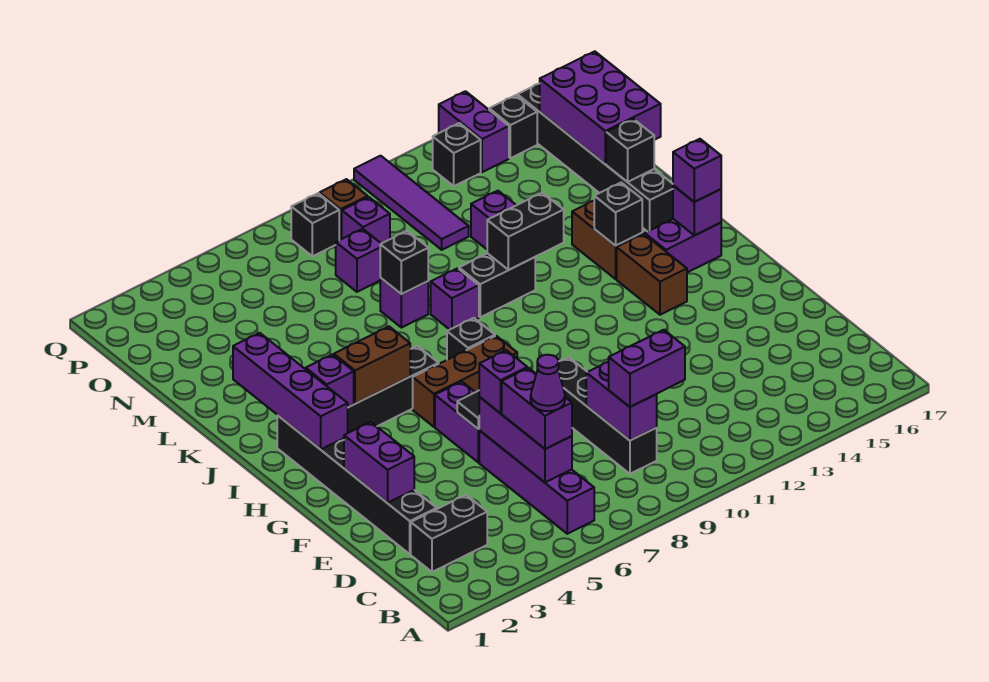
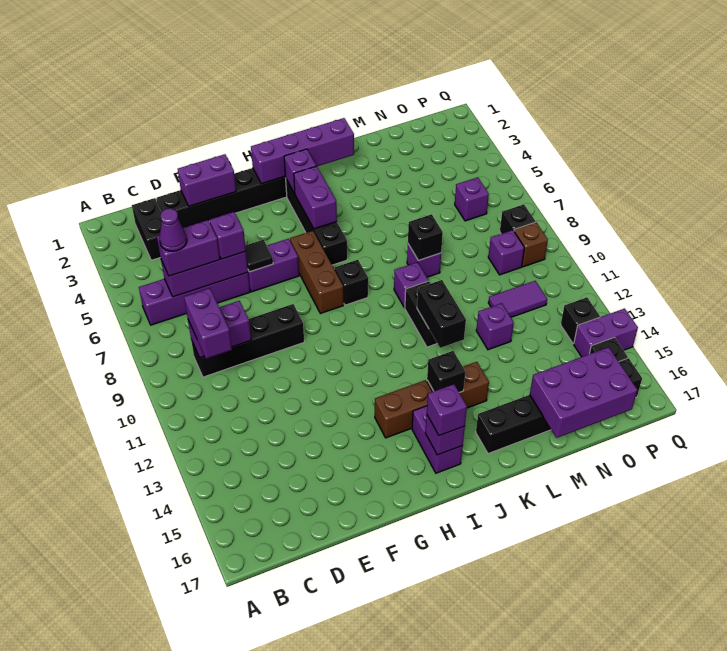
brown 1x2 brick [334,327,410,404] -> purple 1x2 brick [294,166,337,229]
black 1x1 brick [606,119,654,182] -> none
purple 1x1 brick [336,229,381,292] -> purple 1x1 brick moved to [455,177,489,221]
purple 1x4 tile [354,156,469,250] -> purple 1x2 tile [488,281,547,317]

